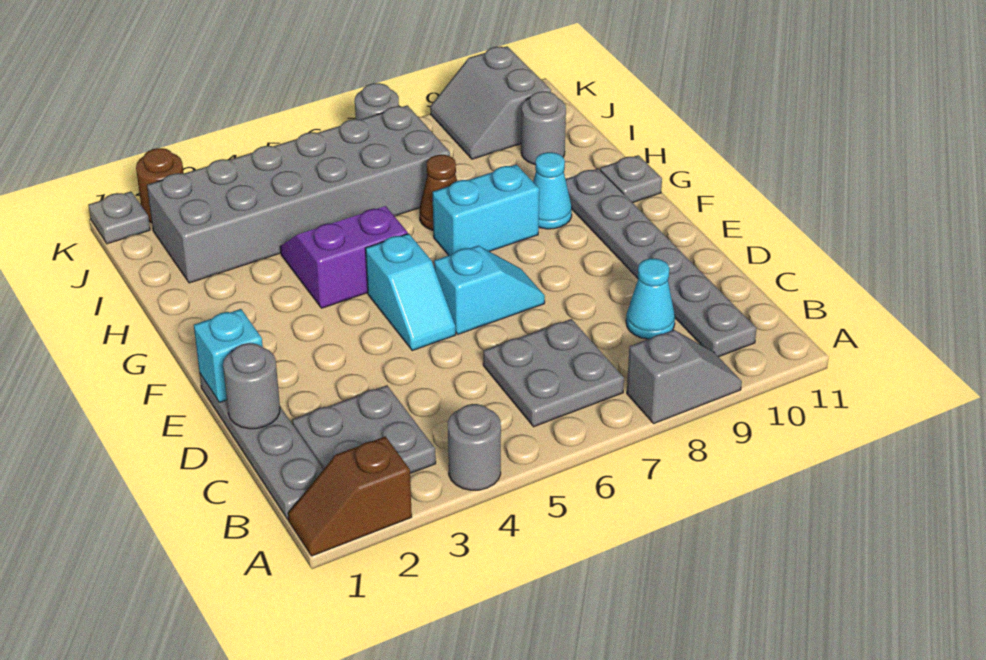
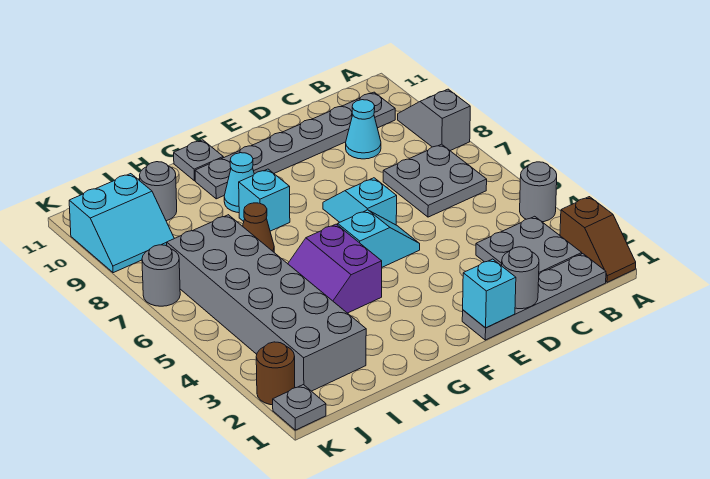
cyan 1x2 brick [433,164,539,255] -> cyan 1x1 brick [239,169,290,231]
grey 2x2 slope [430,46,551,159] -> cyan 2x2 slope [69,174,174,273]

